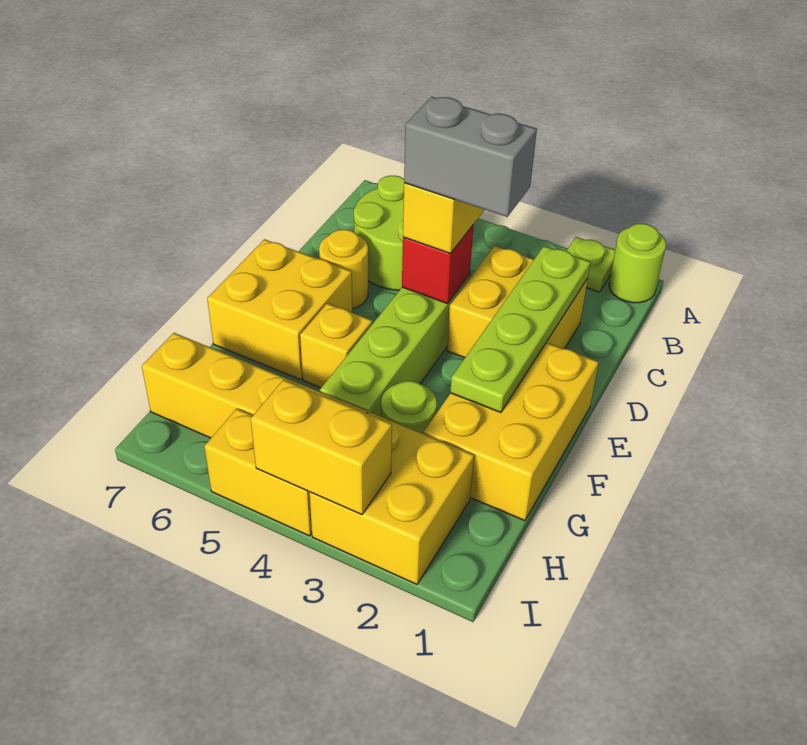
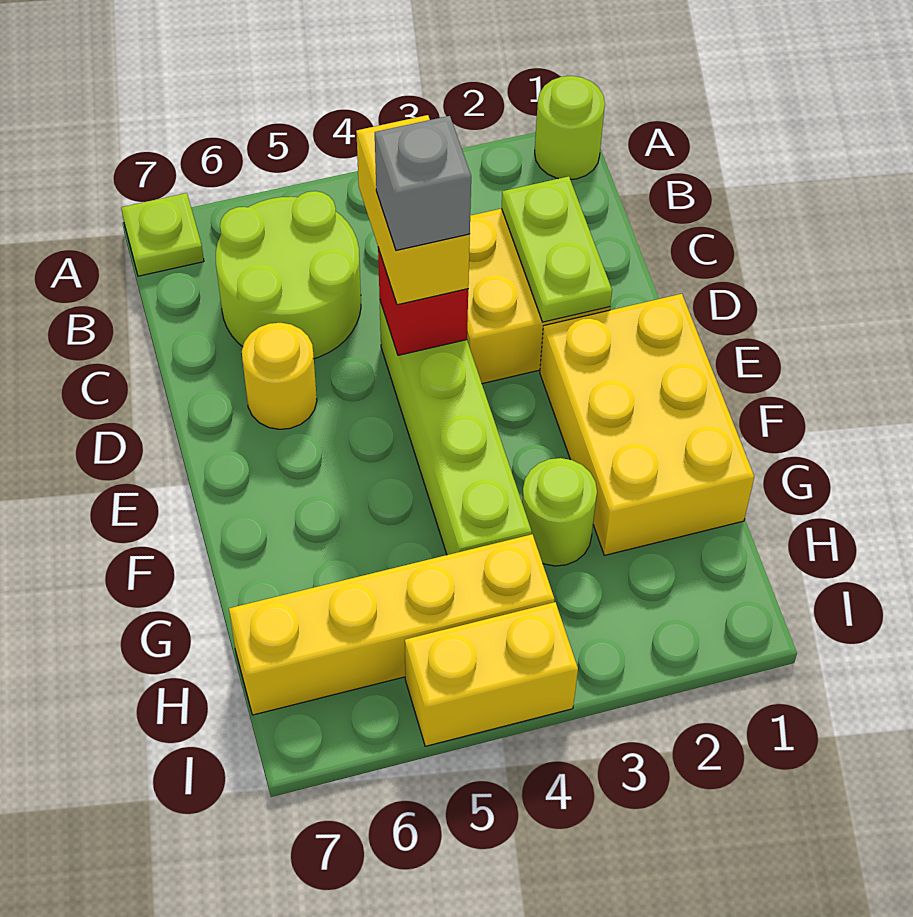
lime 1x1 plate [567,237,615,292] -> lime 1x1 plate moved to [121,193,204,276]
lime 1x4 plate [450,246,591,413] -> lime 1x2 plate [501,176,612,322]
grey 1x2 brick [404,97,537,217] -> grey 1x1 brick [375,116,471,250]
yellow 2x2 brick [207,239,352,380] -> none
yellow 1x1 brick [300,303,372,388] -> none
yellow 2x2 brick [310,412,474,584] -> none
yellow 1x2 brick [251,380,392,515] -> none

